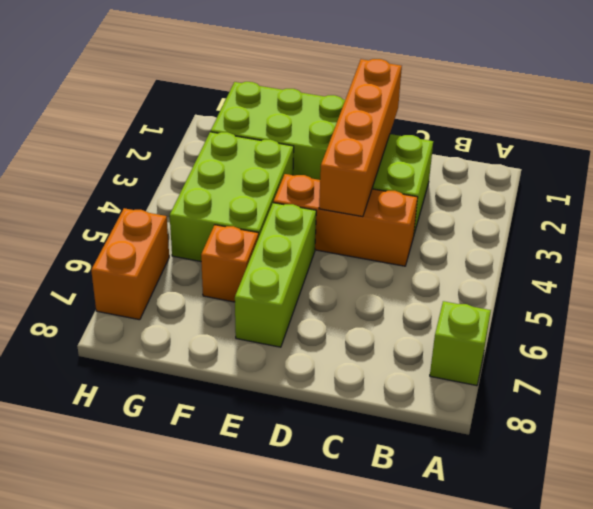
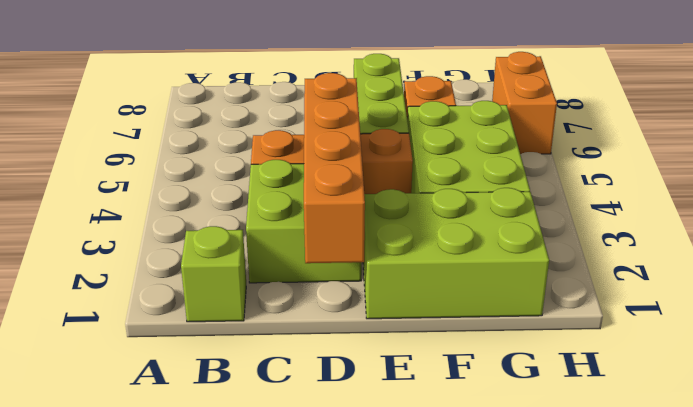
lime 1x1 brick [430,301,491,386] -> lime 1x1 brick moved to [181,226,246,322]

